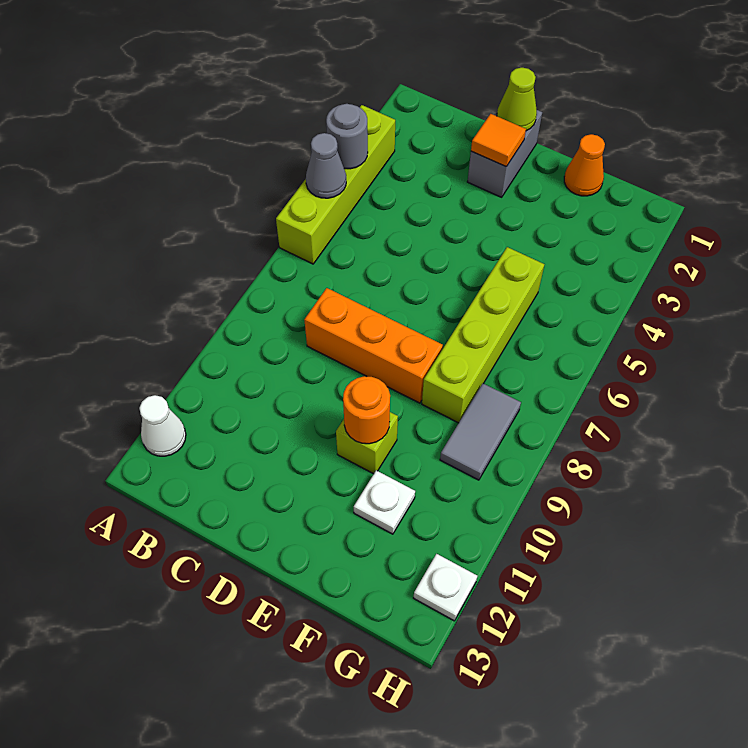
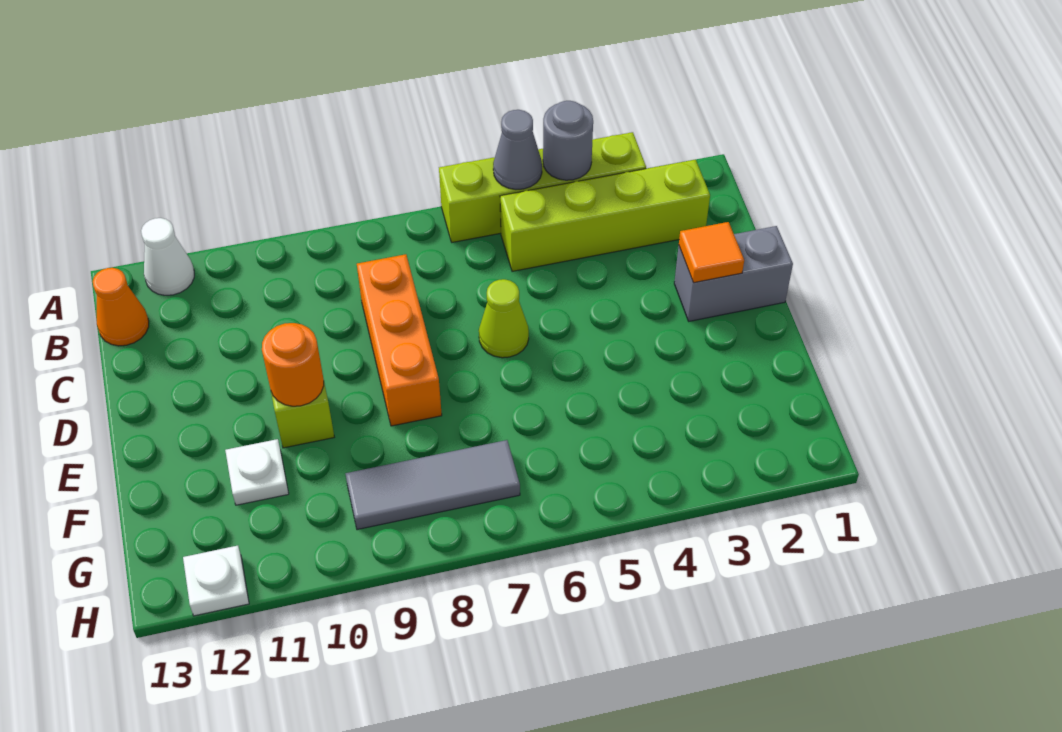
lime 1x1 cone [497,68,537,131] -> lime 1x1 cone moved to [479,279,529,358]
orange 1x1 cone [564,134,605,196] -> orange 1x1 cone moved to [93,268,149,346]
lime 1x4 brick [422,247,544,423] -> lime 1x4 brick moved to [500,160,710,271]
grey 1x2 tile [440,383,521,480] -> grey 1x3 tile [345,440,520,530]

